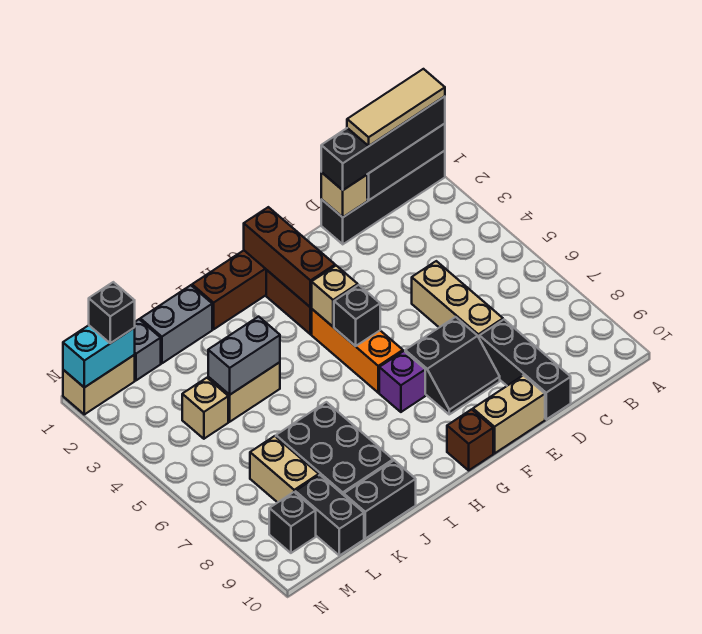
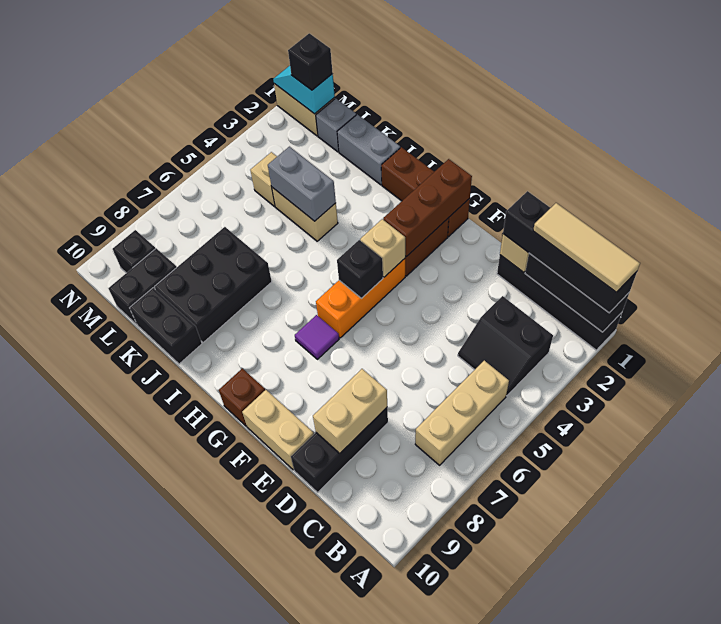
tan 1x3 brick [412,261,503,337] -> tan 1x3 brick moved to [415,361,509,465]
black 2x2 slope [405,317,500,414] -> black 2x2 slope moved to [458,296,553,396]
purple 1x1 brick [379,351,425,412] -> purple 1x1 tile [295,315,339,359]
tan 1x2 brick [250,436,319,502] -> tan 1x2 brick moved to [313,369,387,453]
cyan 1x2 brick [63,325,135,387] -> cyan 1x2 slope [273,66,335,114]

